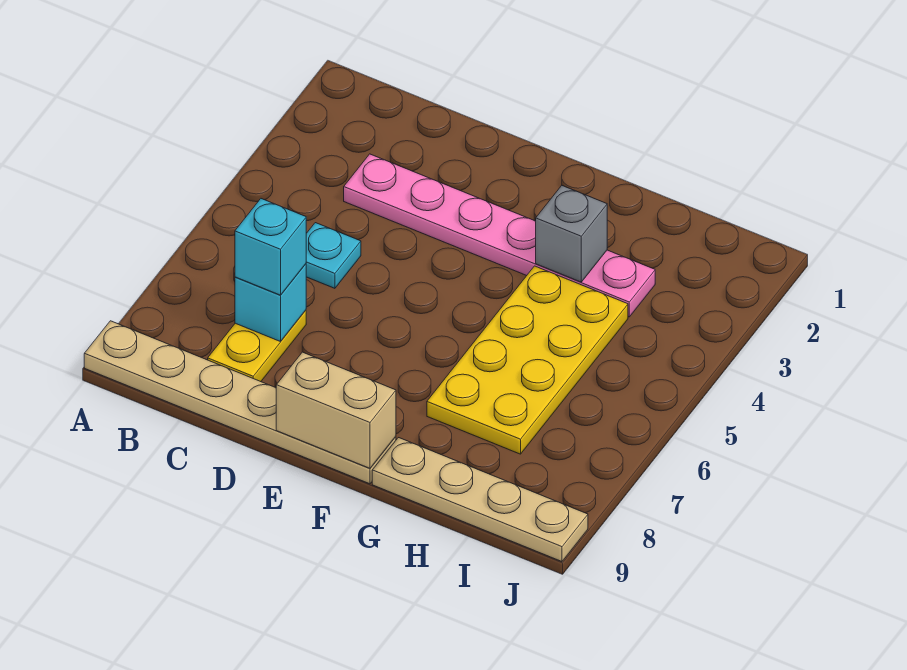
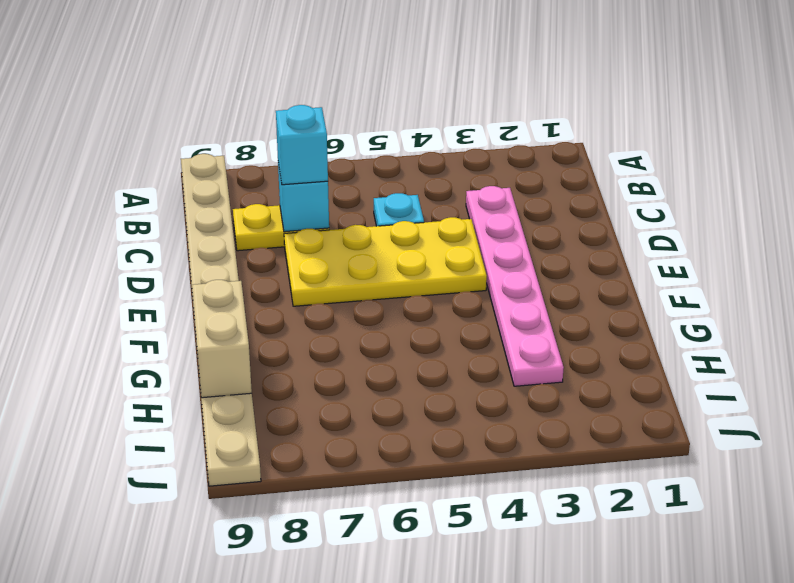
tan 1x2 brick [276,352,396,468] -> tan 1x2 brick moved to [192,280,252,398]
grey 1x1 brick [536,185,607,282] -> none
yellow 2x4 plate [427,266,628,454] -> yellow 2x4 plate moved to [284,217,487,306]

